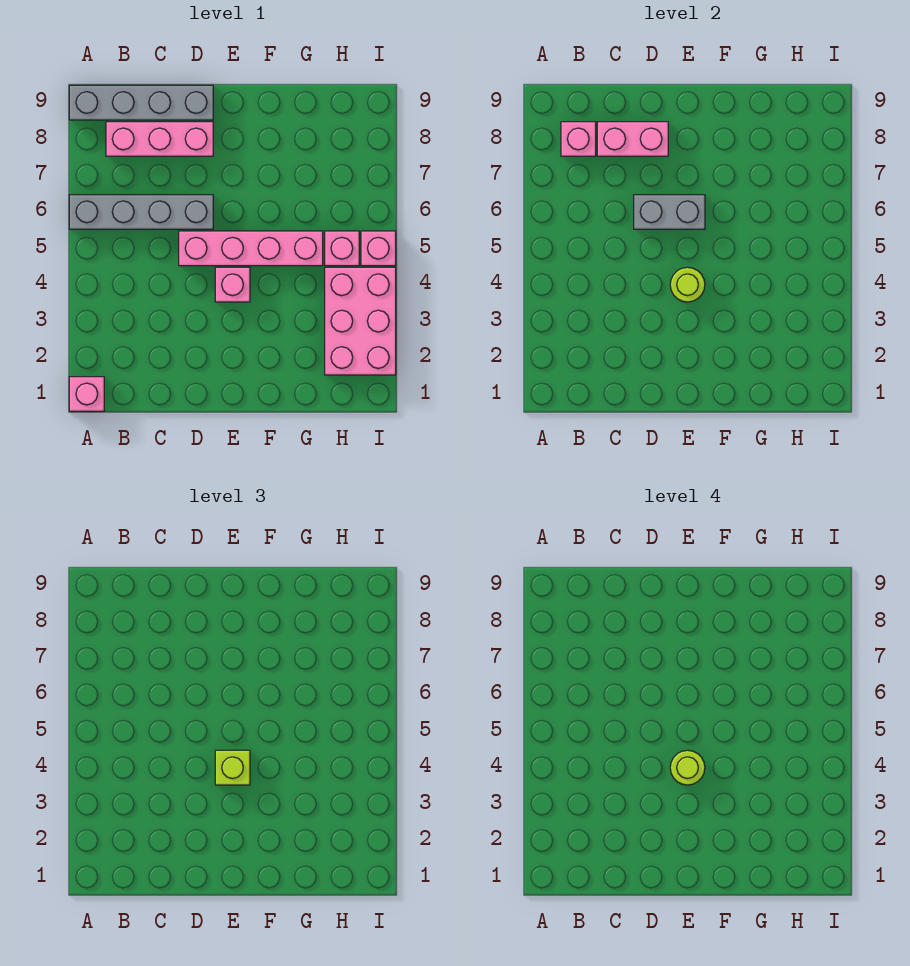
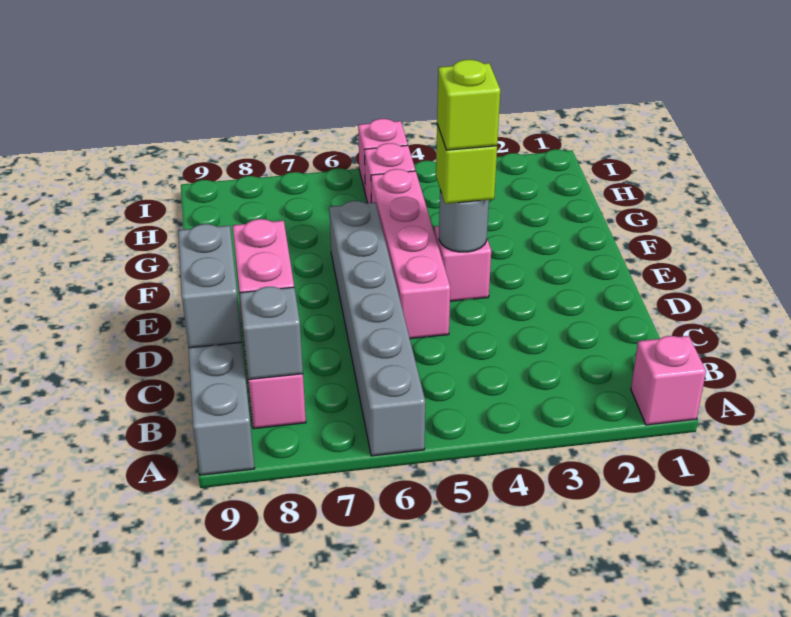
grey 1x4 brick [69,195,213,229] -> grey 1x6 brick [329,201,425,456]
pink 1x1 brick [561,122,596,156] -> grey 1x1 brick [240,287,303,379]
grey 1x2 brick [634,195,705,229] -> grey 1x2 brick moved to [178,224,242,348]
lime 1x1 round brick [670,267,705,302] -> grey 1x1 round brick [439,190,489,252]
lime 1x1 round brick [670,750,705,785] -> lime 1x1 brick [437,60,500,150]
pink 2x3 brick [325,267,396,375] -> none

